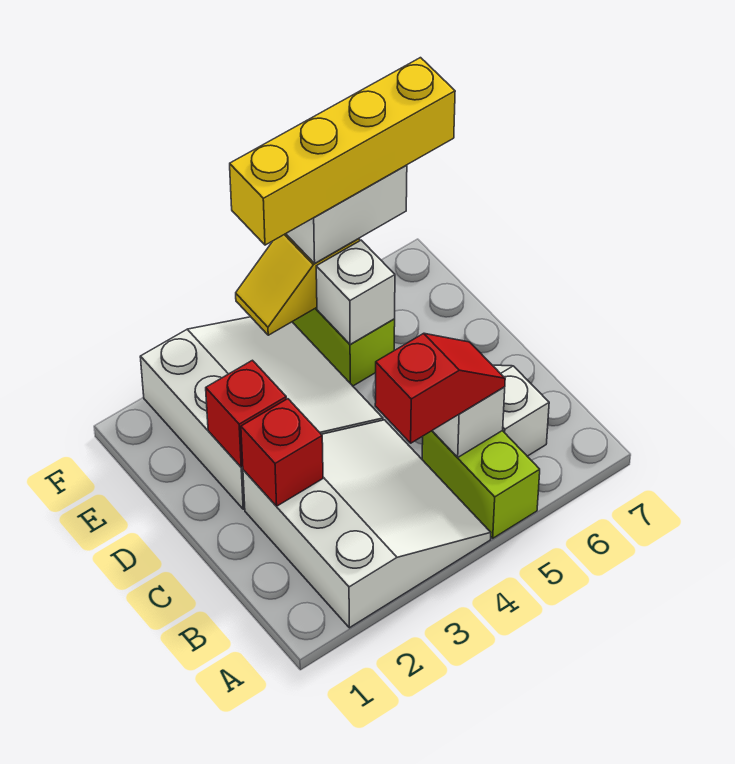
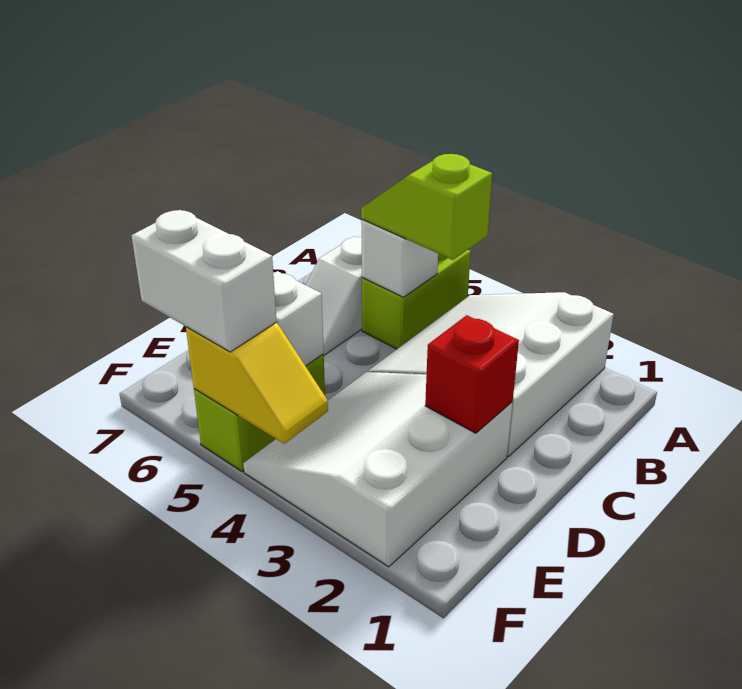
red 1x2 slope [375,333,505,443] -> lime 1x2 slope [361,154,492,260]
red 1x1 brick [241,399,323,506] -> none
yellow 1x4 brick [230,58,455,245] -> none

